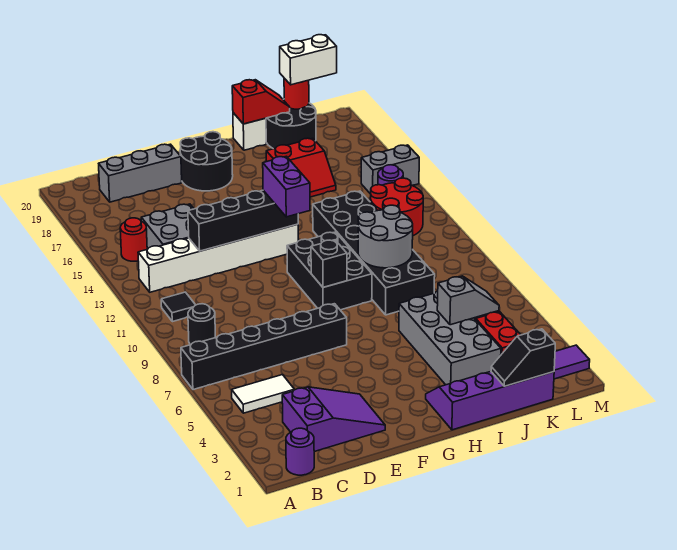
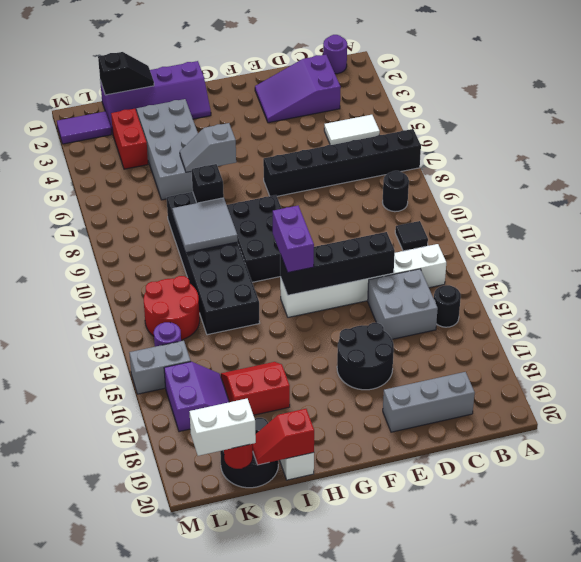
red 1x1 round brick [120,218,147,261] -> black 1x1 round brick [434,285,461,327]
black 2x2 round brick [180,132,233,191] -> black 2x2 round brick moved to [337,323,394,390]
black 1x1 brick [311,240,347,287] -> black 1x1 brick moved to [191,164,224,203]
grey 2x2 round brick [358,205,413,268] -> grey 2x2 tile [172,198,238,253]
grey 1x2 slope [437,276,499,325] -> grey 1x2 slope moved to [180,123,236,172]
none -> purple 2x2 slope [164,362,229,432]

